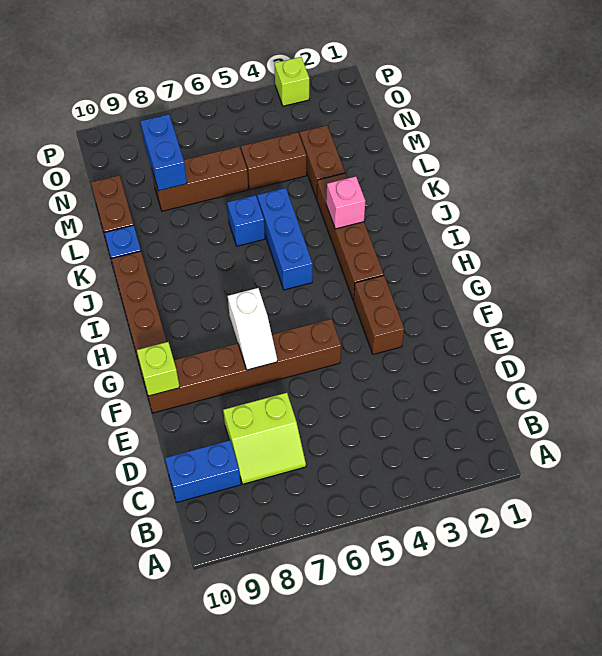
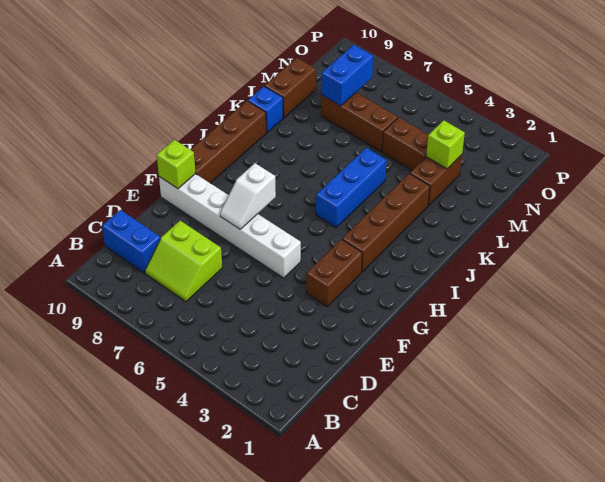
brown 1x6 brick [143,319,341,413] -> white 1x6 brick [159,174,301,278]
pink 1x1 brick [326,176,365,229] -> none
blue 1x1 brick [227,195,265,246] -> none
lime 1x1 brick [274,57,309,106] -> lime 1x1 brick moved to [426,120,465,169]

